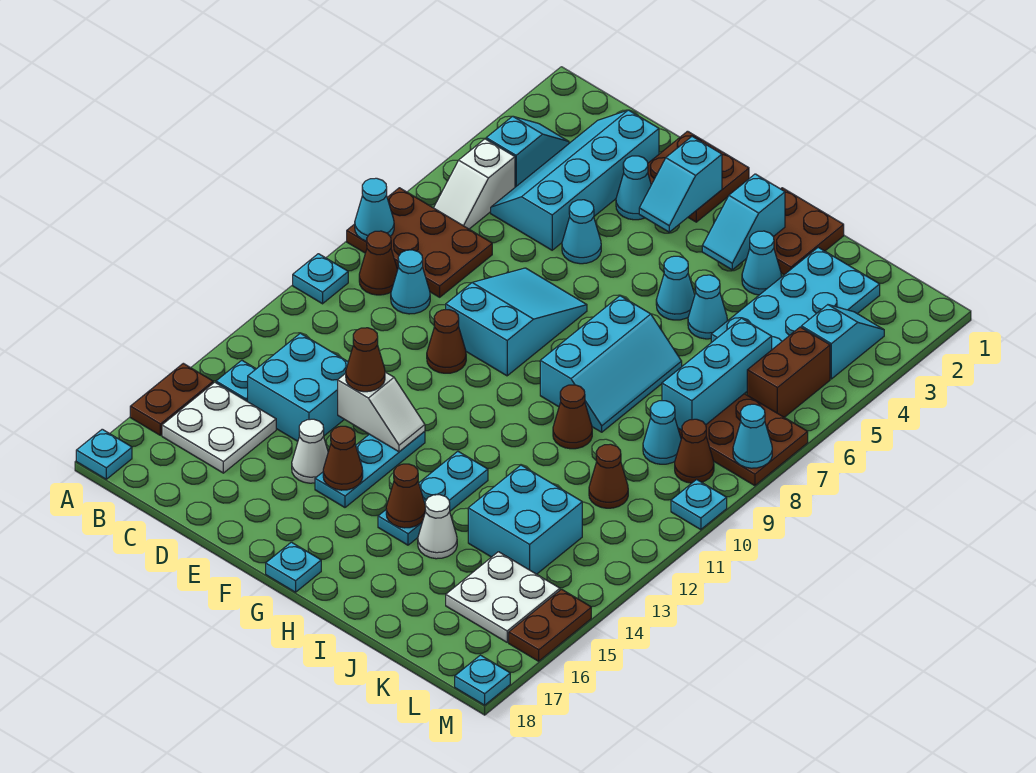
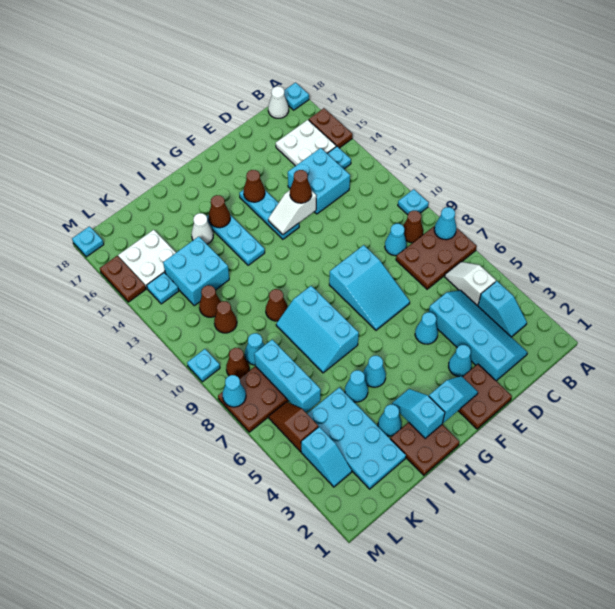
brown 1x1 cone [427,310,466,373] -> brown 1x1 cone moved to [199,285,221,317]
white 1x1 cone [292,419,328,483] -> white 1x1 cone moved to [268,86,289,118]
cyan 1x2 slope [639,136,722,232] -> cyan 1x2 slope turned to [429,376,478,423]
cyan 1x1 plate [266,542,321,592] -> cyan 1x1 plate moved to [147,273,179,304]
brown 1x2 brick [747,327,830,417] -> brown 1x2 slope [269,402,318,452]

